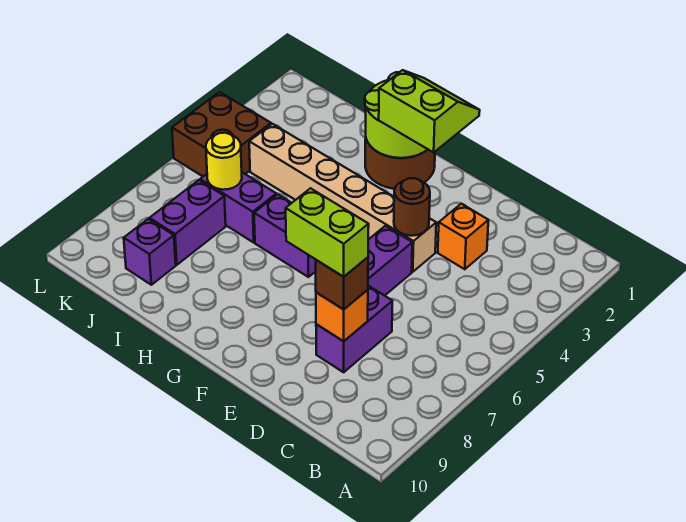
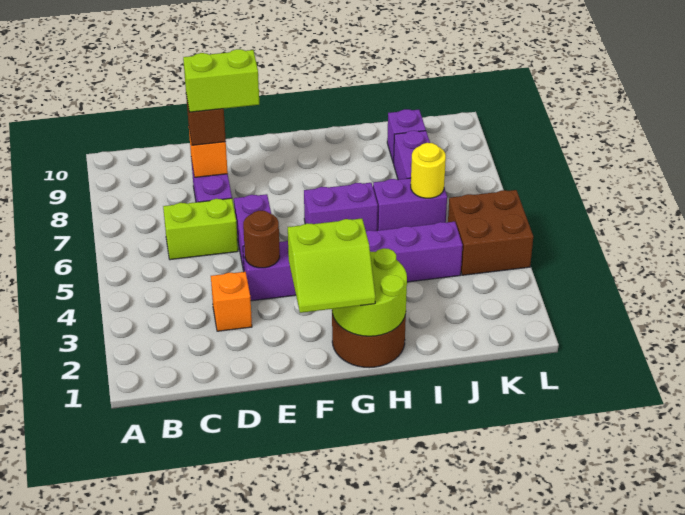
none -> lime 1x2 brick [163,198,238,260]
tan 1x6 brick [249,124,436,272] -> purple 1x6 brick [243,222,463,301]

